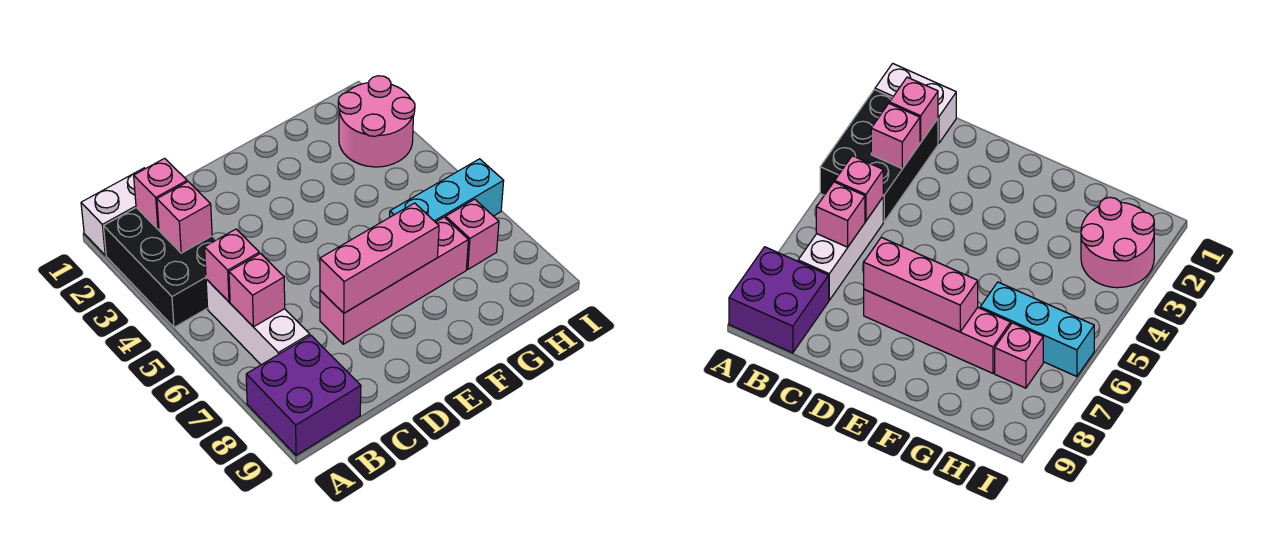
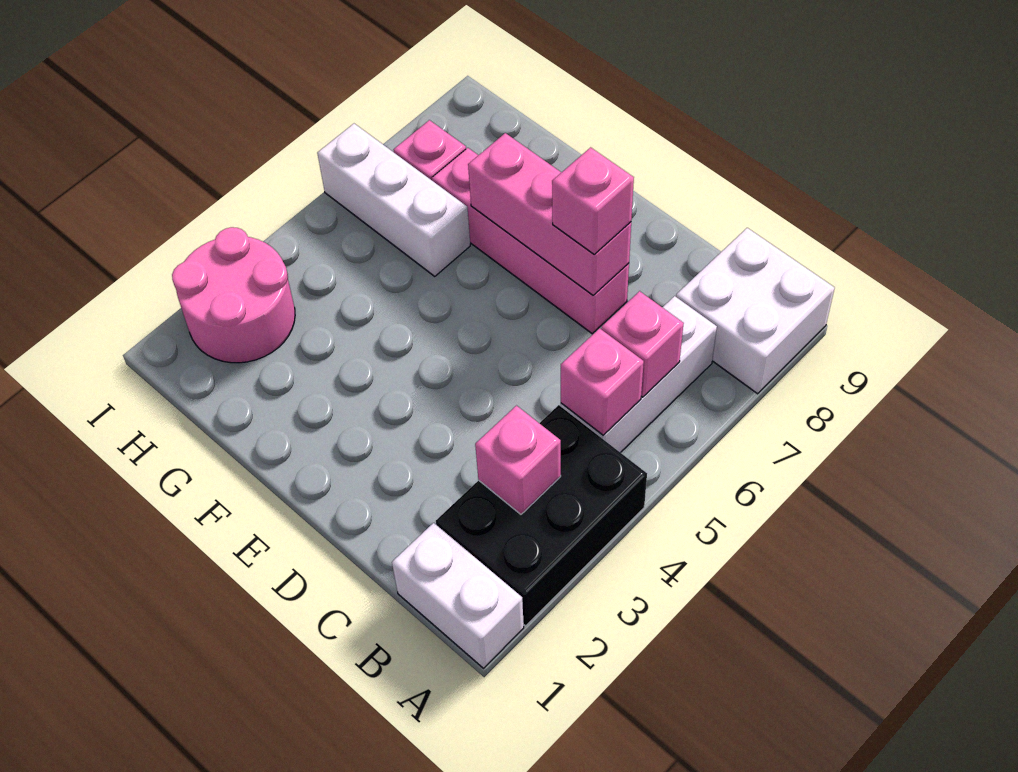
purple 2x2 brick [246,335,361,455] -> white 2x2 brick [676,228,835,394]
pink 1x1 brick [134,158,187,229] -> pink 1x1 brick moved to [552,147,634,255]
cyan 1x3 brick [390,159,504,222] -> white 1x3 brick [317,124,470,276]

